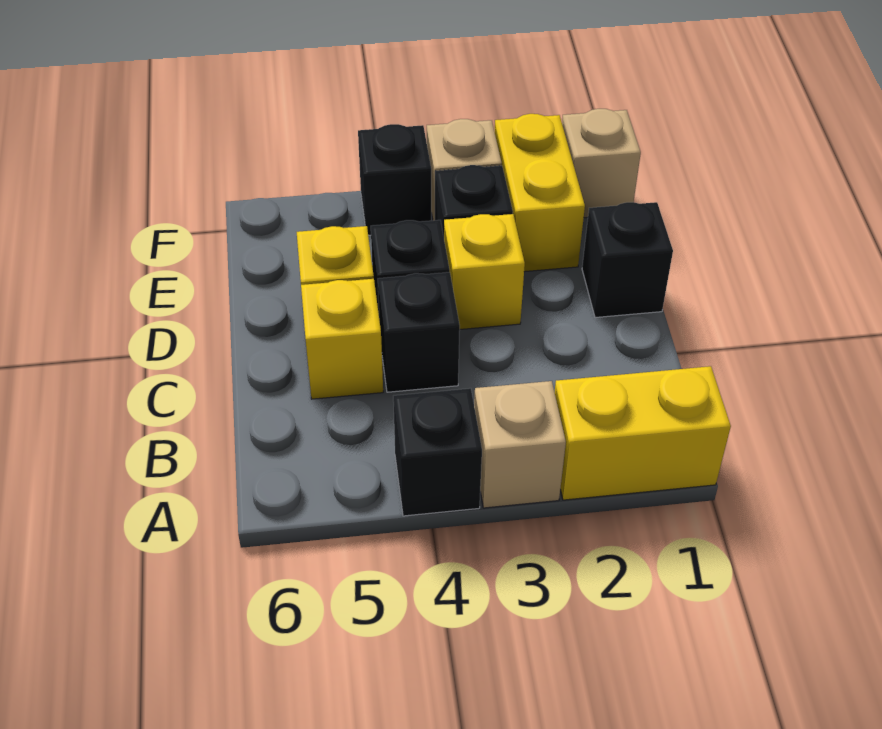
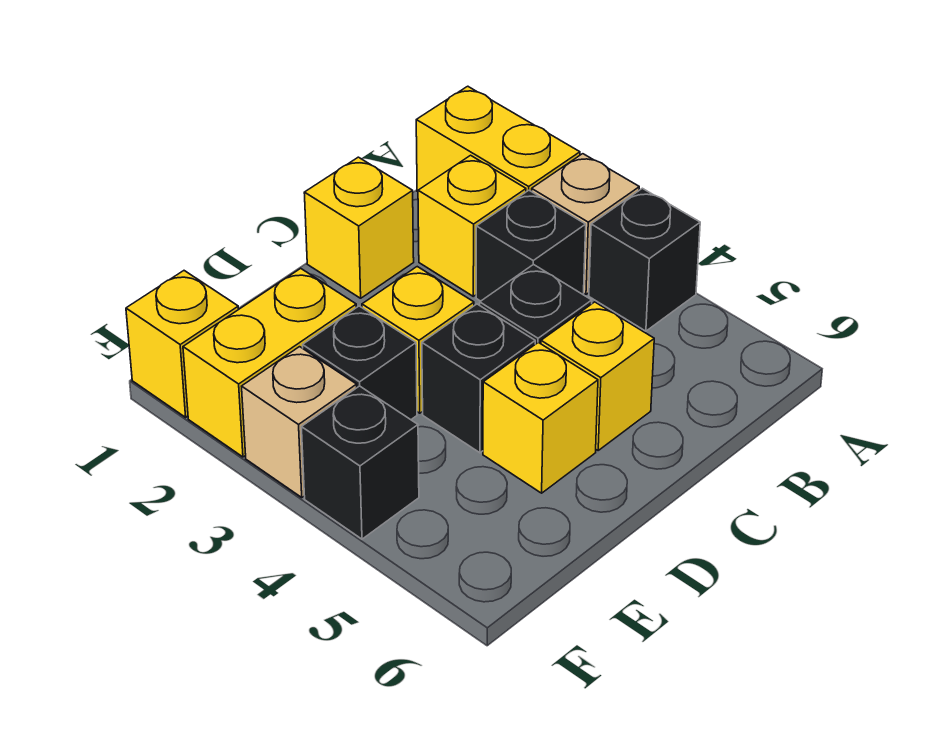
none -> yellow 1x1 brick [418,155,526,296]
none -> yellow 1x1 brick [304,157,414,298]
black 1x1 brick [582,202,673,318] -> black 1x1 brick moved to [476,190,586,301]
tan 1x1 brick [562,109,641,218] -> yellow 1x1 brick [126,271,239,417]

